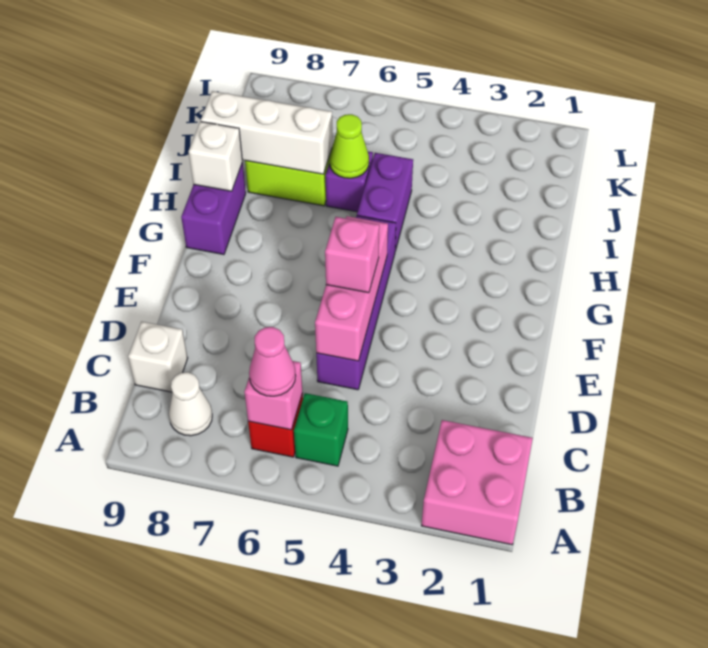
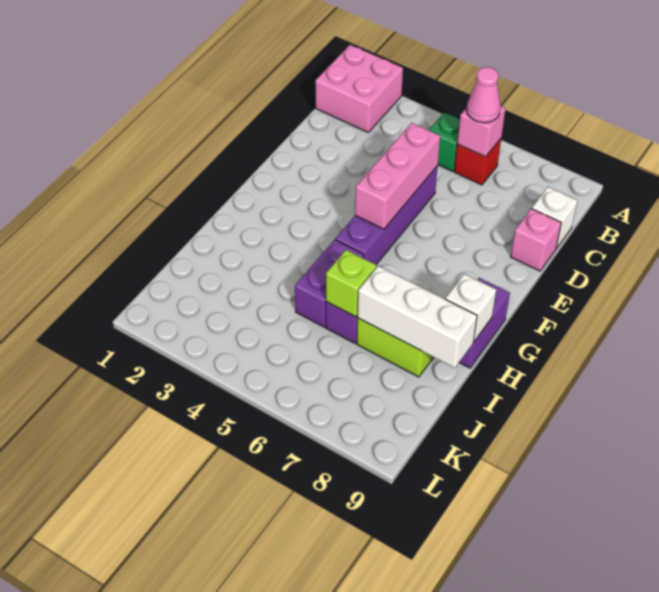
white 1x1 cone [169,372,212,436] -> none
pink 1x1 brick [325,217,379,293] -> pink 1x1 brick moved to [511,209,561,271]
lime 1x1 cone [330,114,369,178] -> lime 1x1 brick [326,250,377,317]

